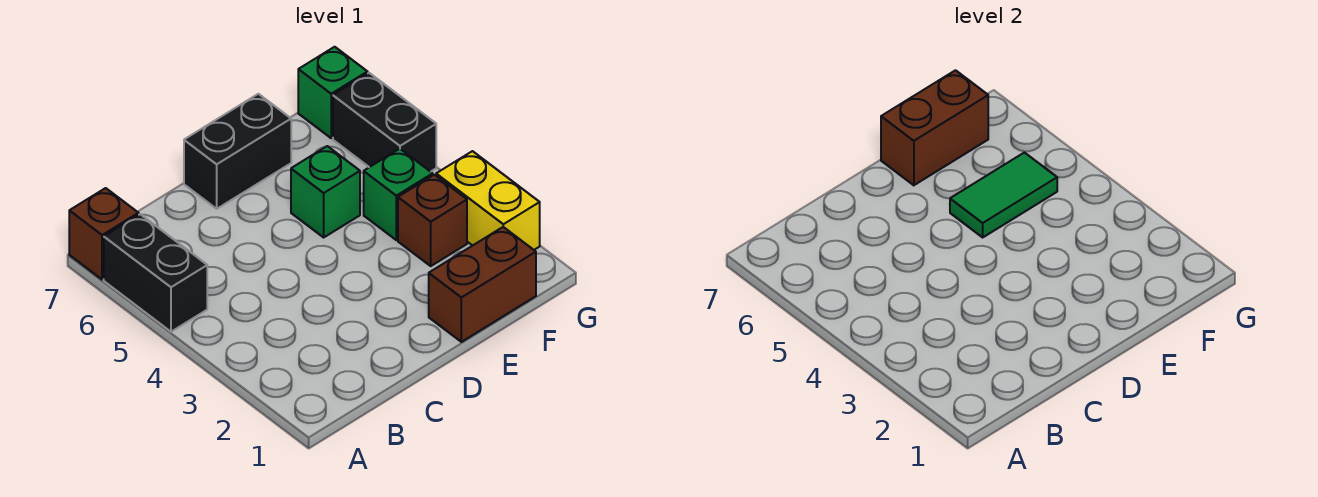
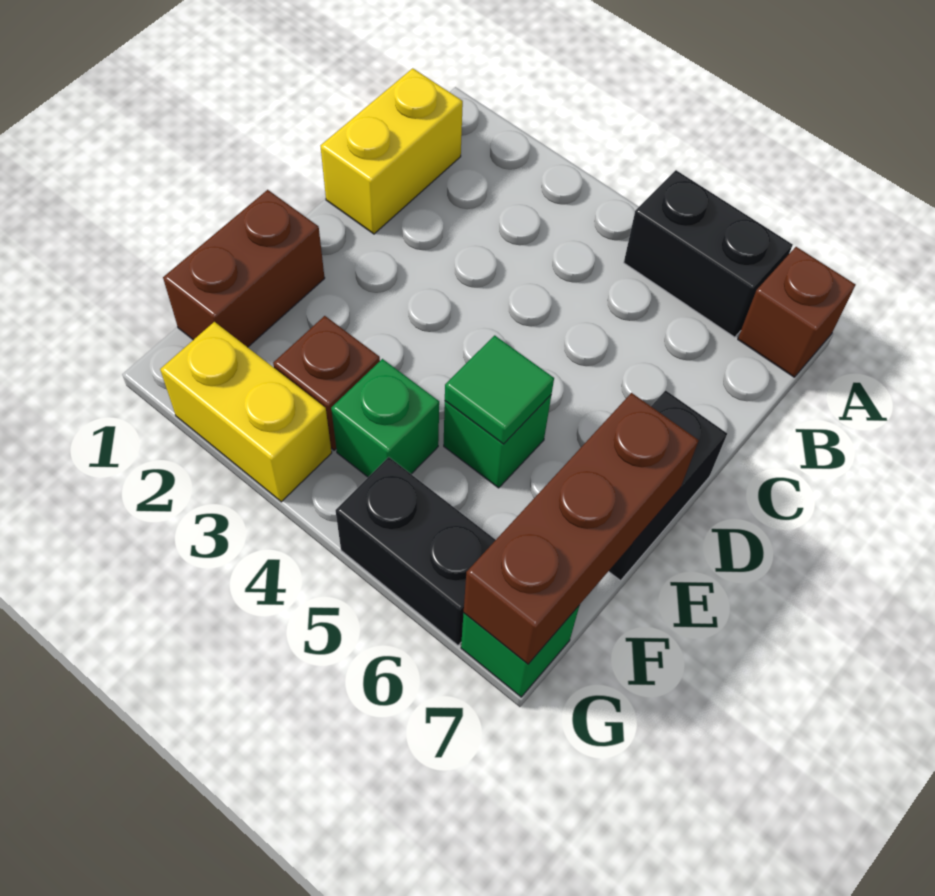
none -> yellow 1x2 brick [321,68,463,234]
green 1x2 tile [950,153,1057,237] -> green 1x1 tile [445,335,554,444]
brown 1x2 brick [881,70,988,185] -> brown 1x3 brick [464,393,699,664]

